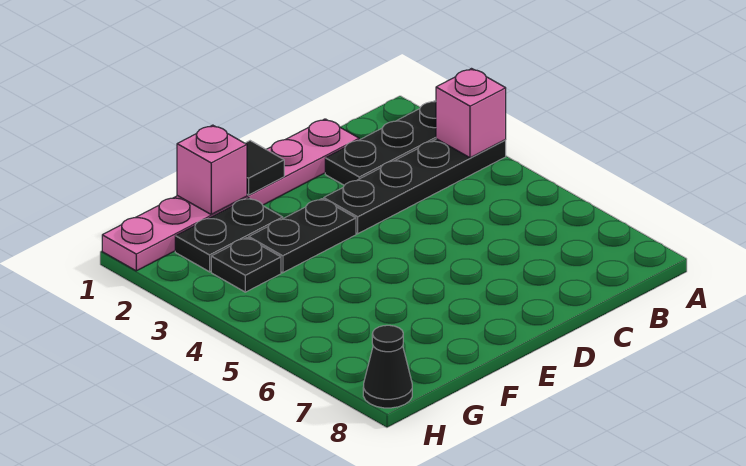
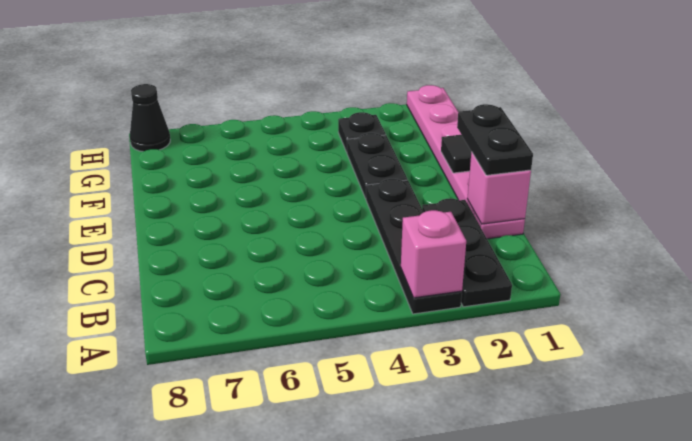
pink 1x1 brick [177,125,247,214] -> pink 1x1 brick moved to [467,152,531,224]
black 1x2 plate [175,198,283,272] -> black 1x2 plate moved to [457,104,533,175]

